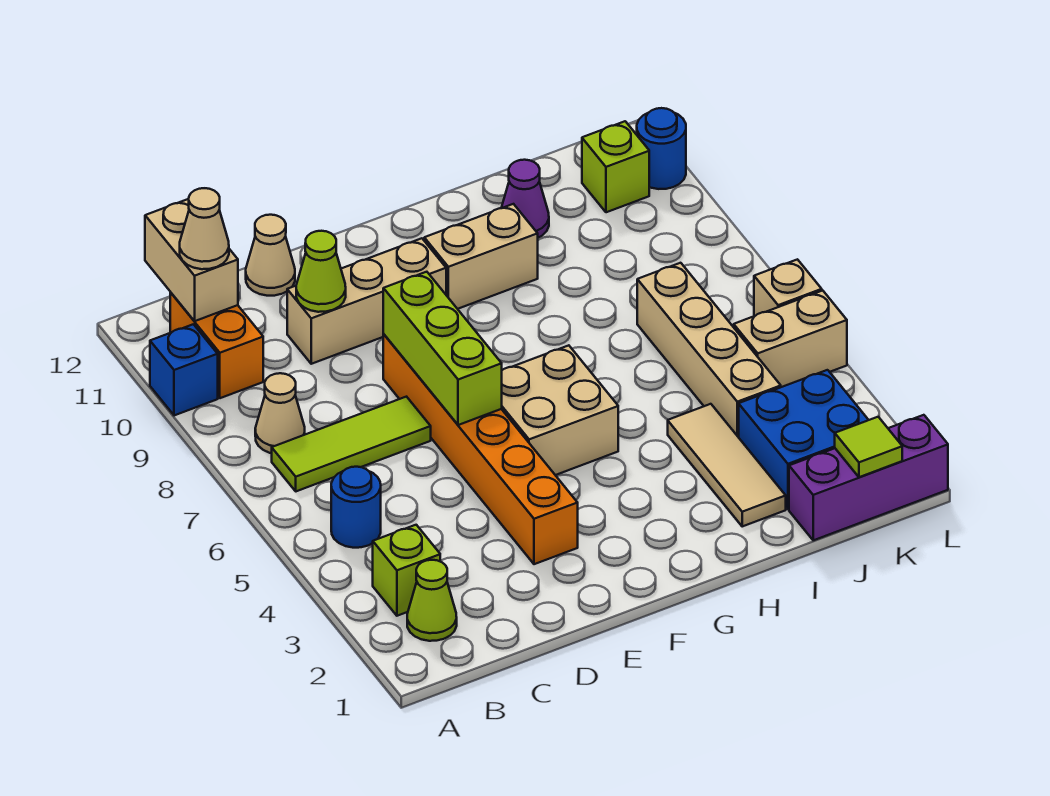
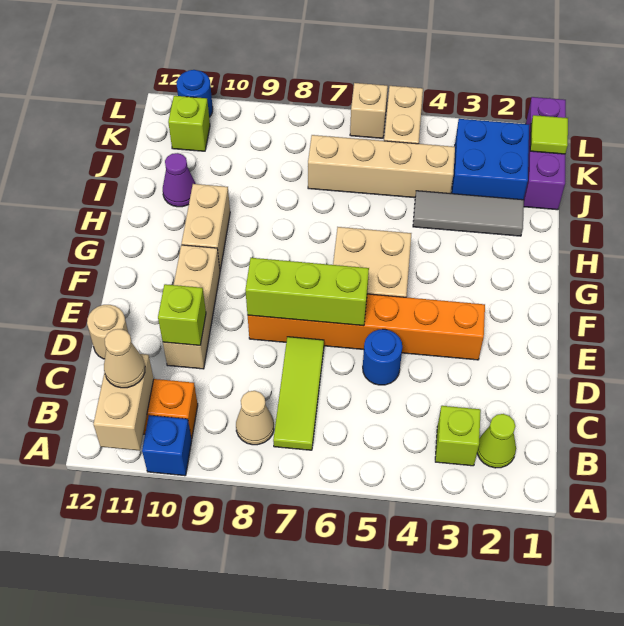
blue 1x1 round brick [331,467,381,548] -> blue 1x1 round brick moved to [363,329,402,385]
tan 1x2 brick [145,199,238,321] -> tan 1x2 brick turned to [94,354,154,451]
lime 1x1 cone [296,231,346,312] -> lime 1x1 brick [158,284,206,345]
tan 1x1 cone [246,215,295,296] -> tan 1x1 round brick [87,305,128,359]
tan 1x3 tile [668,404,786,526] -> grey 1x3 tile [413,191,524,236]

